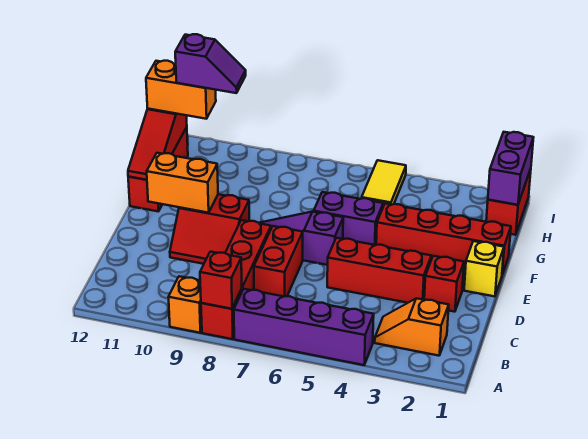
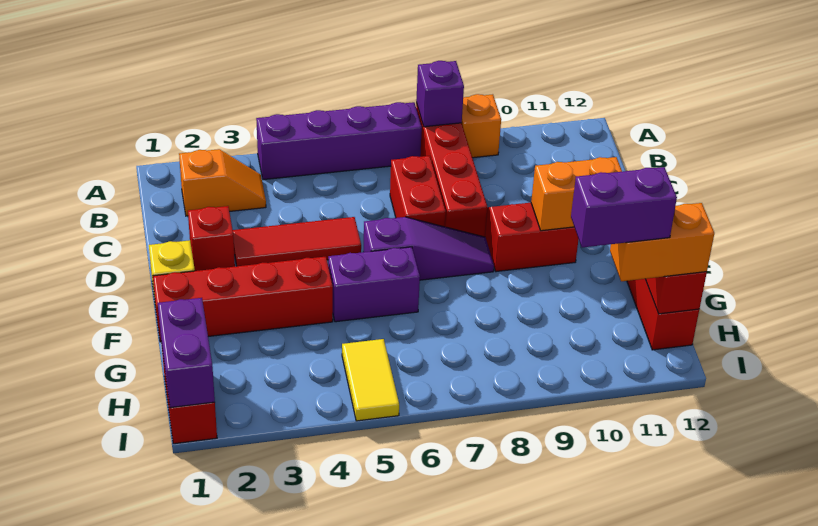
red 1x1 brick [200,252,242,309] -> purple 1x1 brick [416,61,464,127]
red 1x3 brick [327,238,431,303] -> red 1x3 tile [233,217,361,266]
purple 1x2 slope [175,34,246,93] -> purple 1x2 brick [571,167,677,247]

